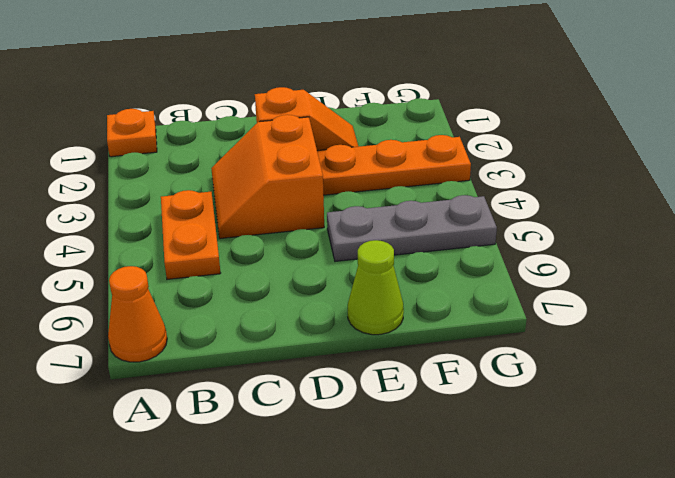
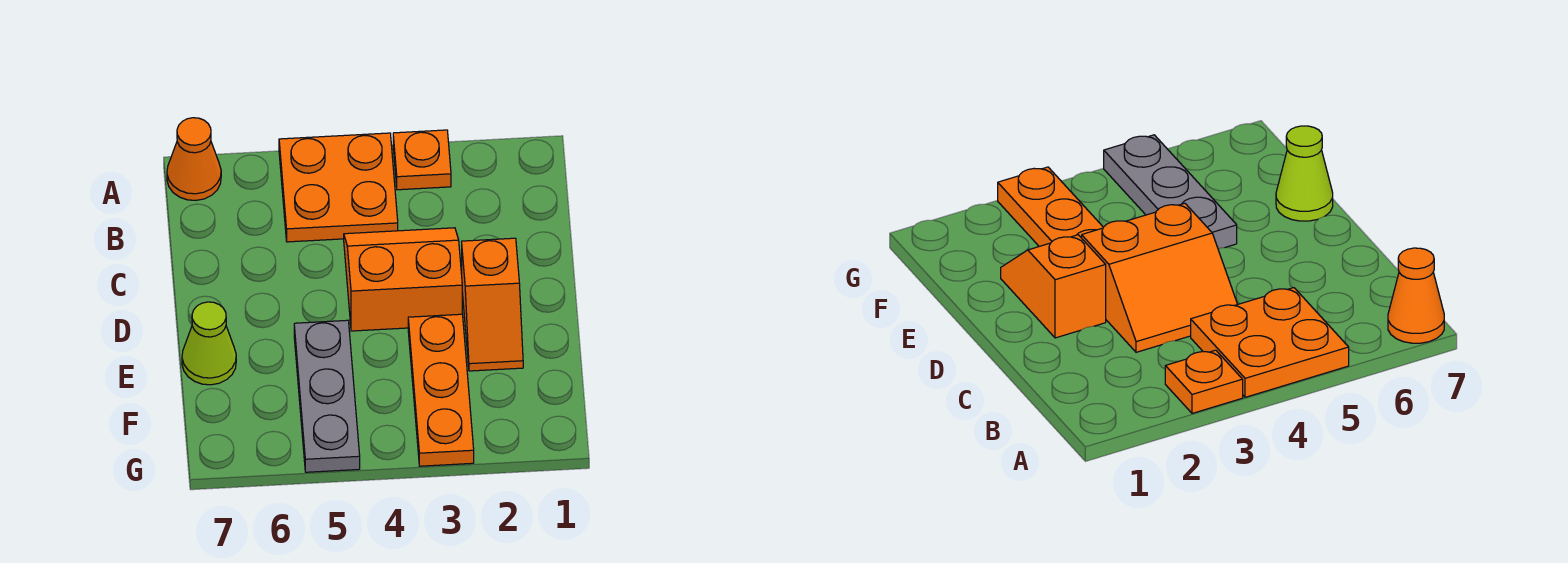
orange 1x1 plate [107,109,157,157] -> orange 1x1 plate moved to [393,130,451,190]
orange 1x2 plate [161,190,220,279] -> orange 2x2 plate [279,133,398,242]

